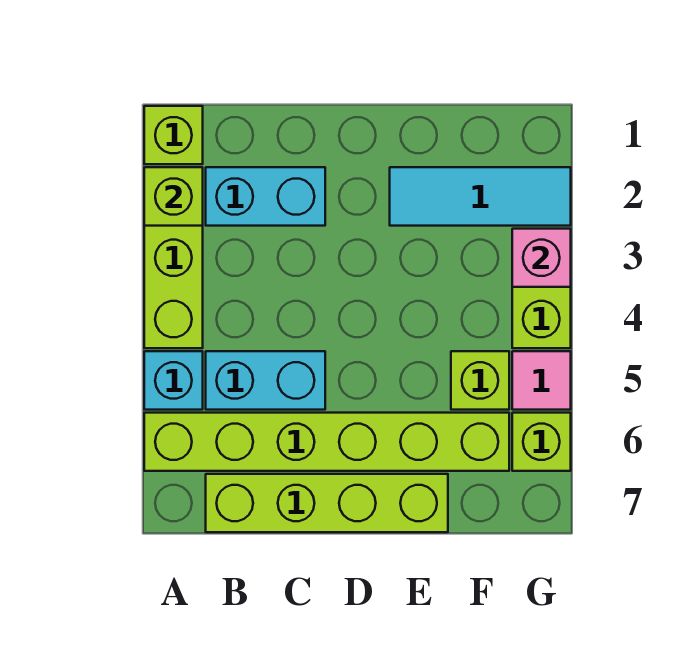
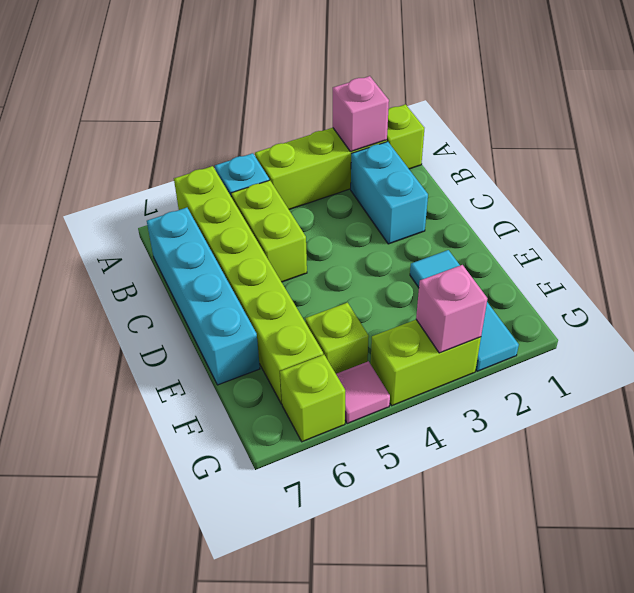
lime 1x1 brick [144,167,203,226] -> pink 1x1 brick [333,76,389,152]
cyan 1x2 brick [206,351,325,410] -> lime 1x2 brick [231,180,307,282]
lime 1x4 brick [206,474,448,532] -> cyan 1x4 brick [147,208,260,385]

